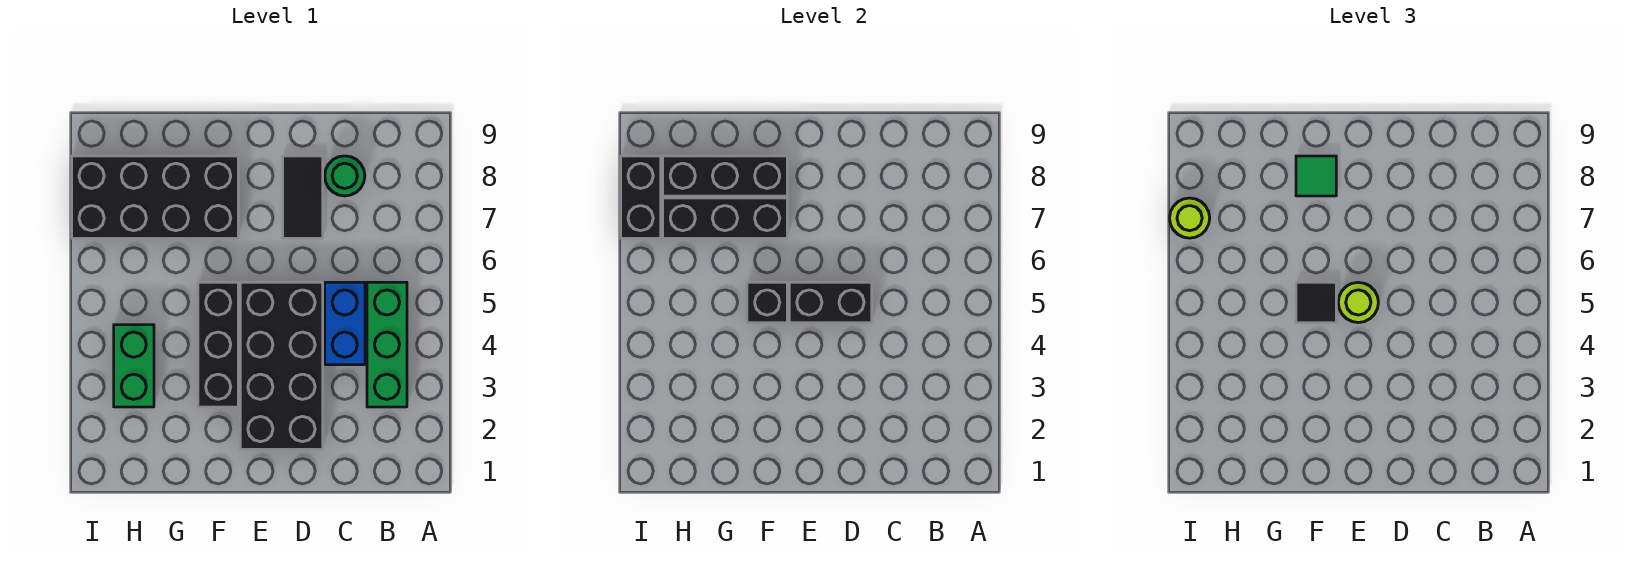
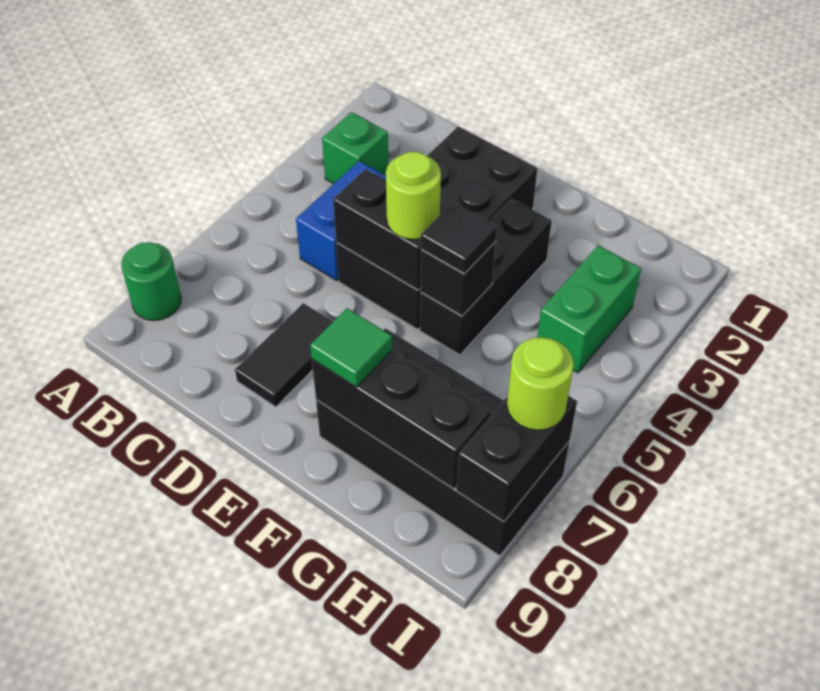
green 1x3 brick [367,282,407,407] -> green 1x1 brick [322,112,388,184]
green 1x1 round brick [325,156,365,196] -> green 1x1 round brick moved to [121,242,181,321]
black 1x3 brick [663,198,787,238] -> none

